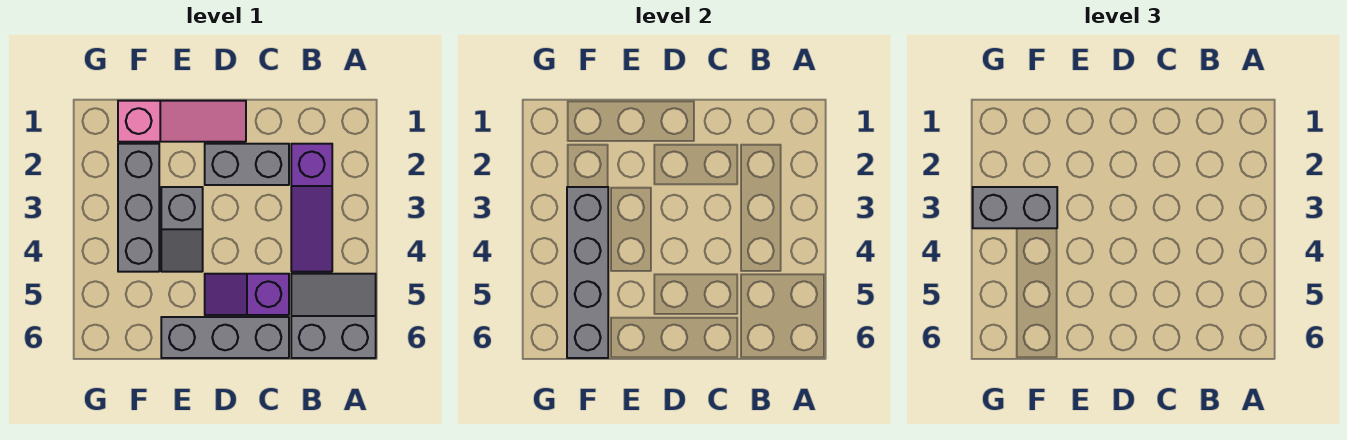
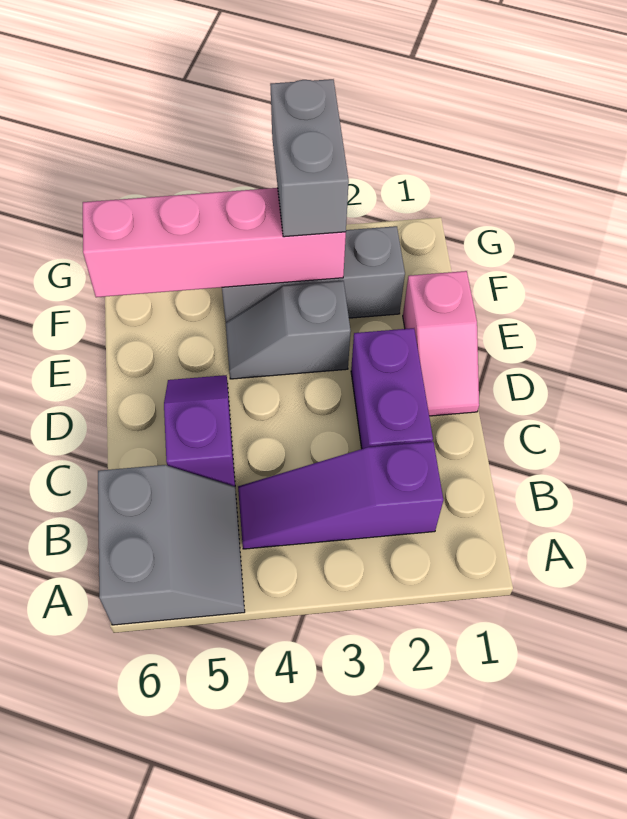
grey 1x2 brick [205,144,289,185] -> purple 1x2 brick [351,328,433,449]
grey 1x3 brick [161,317,289,358] -> none
pink 1x3 slope [118,101,246,142] -> pink 1x2 slope [403,271,479,416]
grey 1x4 brick [567,187,608,358] -> pink 1x4 brick [83,188,346,297]

